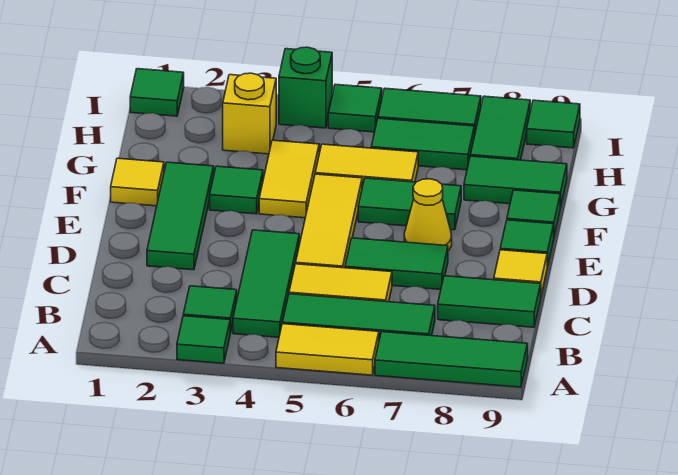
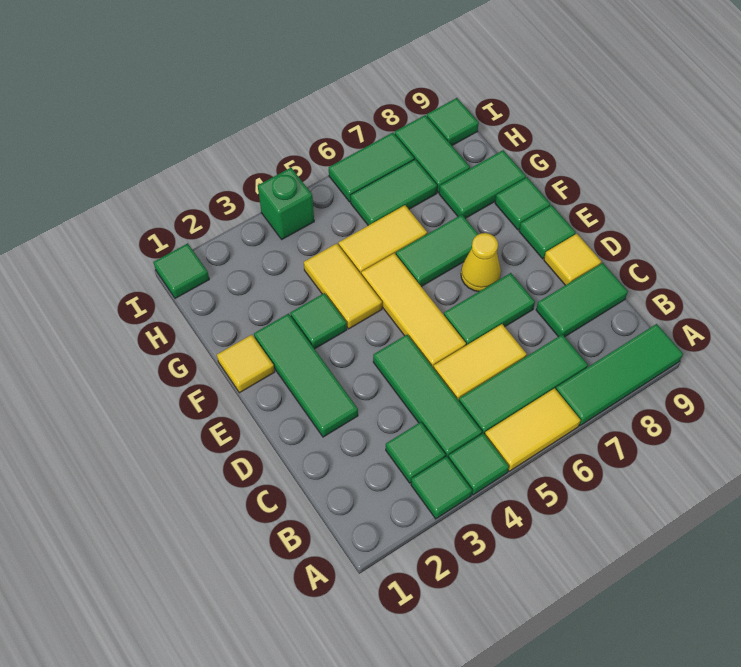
yellow 1x1 brick [223,73,276,154] -> none
green 1x1 tile [328,84,382,132] -> green 1x1 tile moved to [448,433,509,495]

